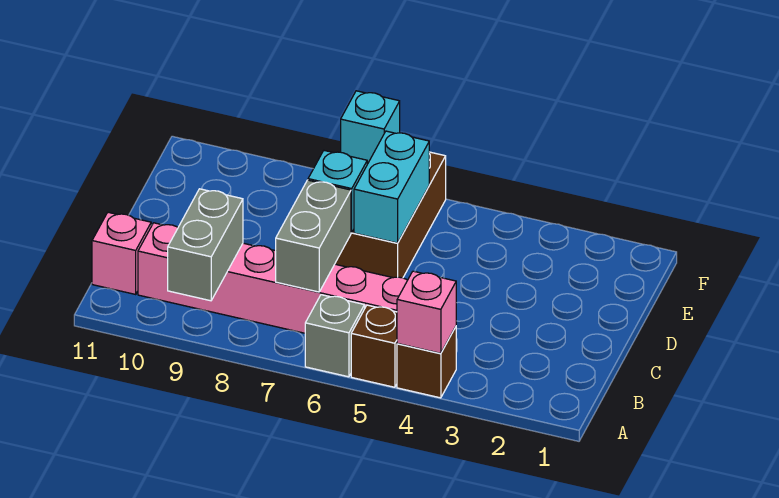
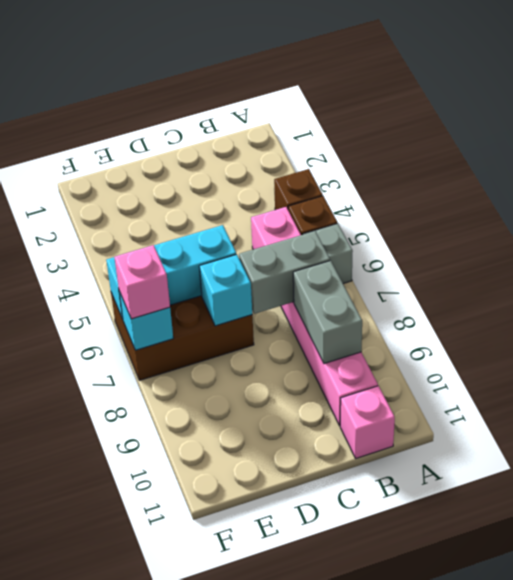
pink 1x1 brick [397,271,456,353] -> pink 1x1 brick moved to [114,245,170,319]
grey 1x2 brick [168,189,243,301] -> grey 1x2 brick turned to [293,261,362,364]
cyan 1x2 brick [354,131,429,243] -> cyan 1x3 brick [106,225,236,319]

